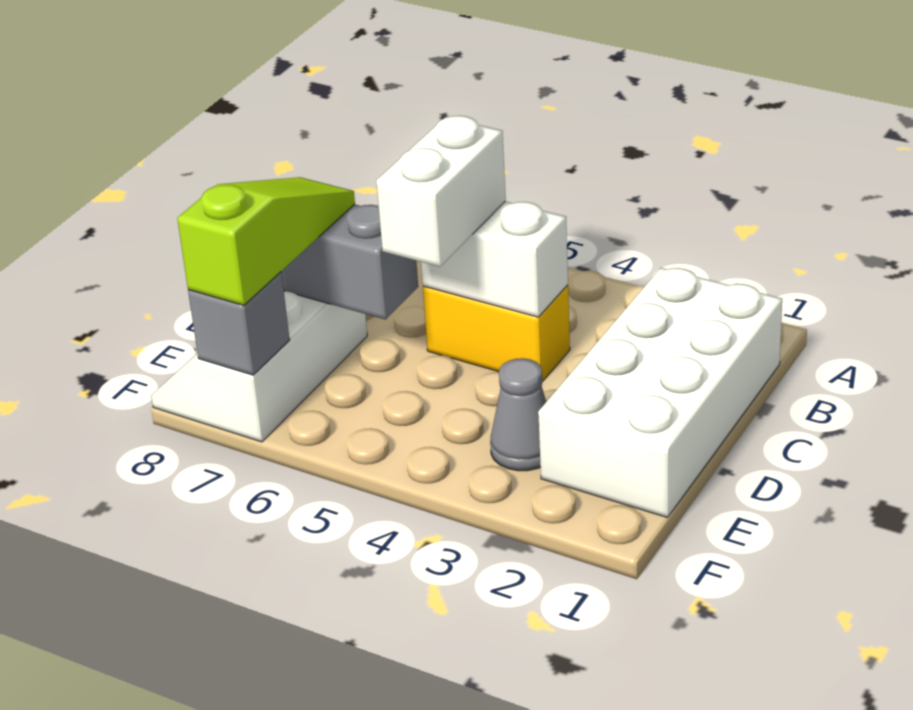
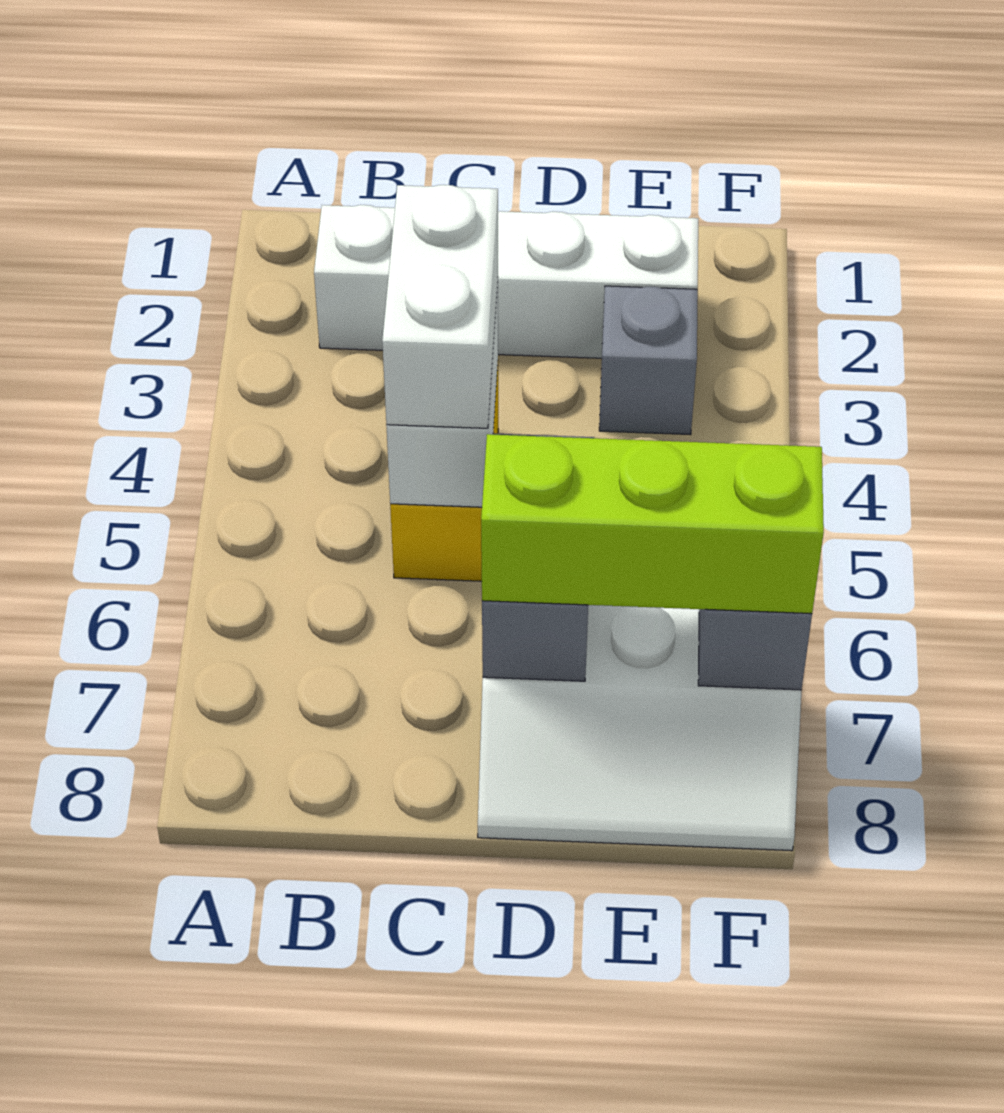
white 2x4 brick [538,268,782,518] -> white 1x4 brick [314,205,698,358]
white 1x2 brick [376,116,506,267] -> white 1x2 brick turned to [382,185,498,428]
lime 1x3 slope [177,177,355,305] -> lime 1x3 brick [481,434,824,614]
grey 1x1 cone [490,358,546,471] -> grey 1x1 brick [599,286,698,435]

